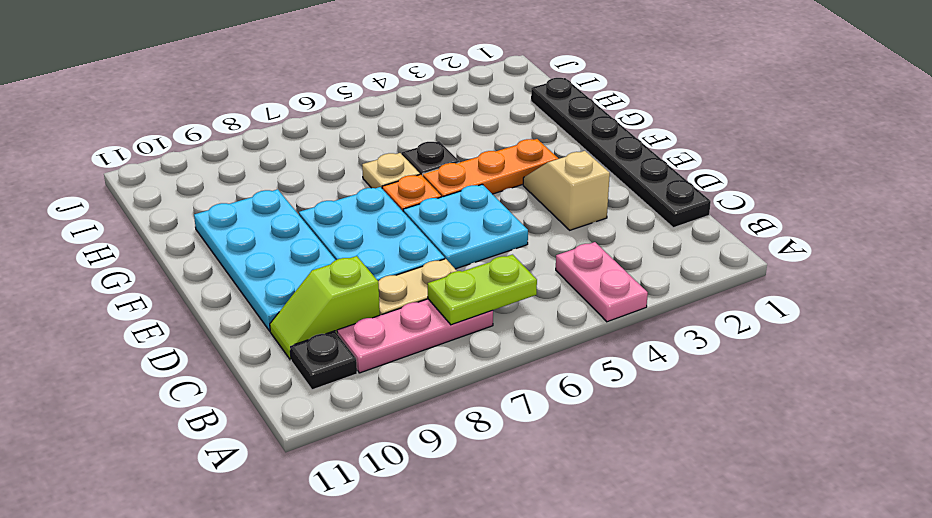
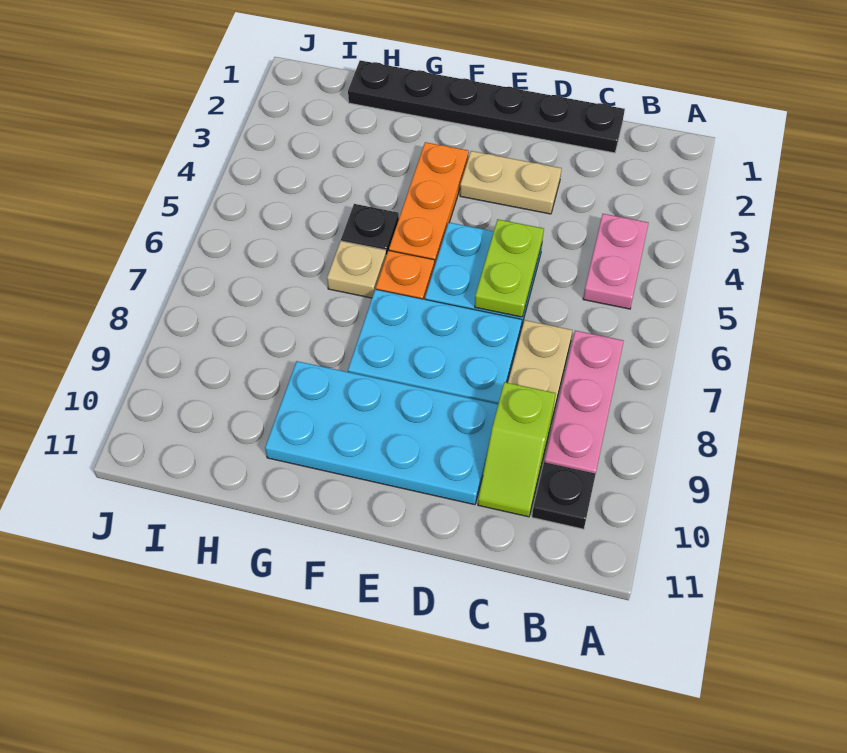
pink 1x2 plate [556,242,648,322] -> pink 1x2 plate turned to [583,214,648,309]
lime 1x2 plate [428,255,537,325] -> lime 1x2 plate moved to [475,219,544,317]
tan 1x2 slope [523,151,610,230] -> tan 1x2 plate [460,151,562,214]

